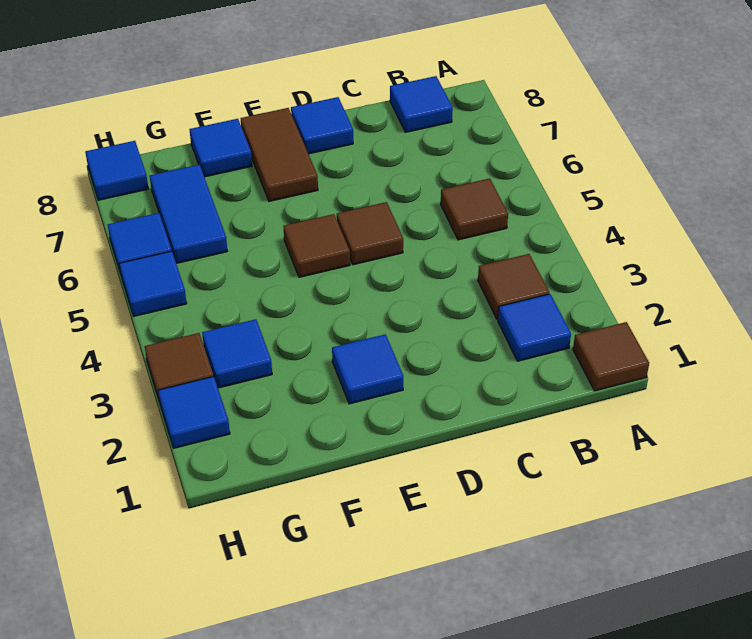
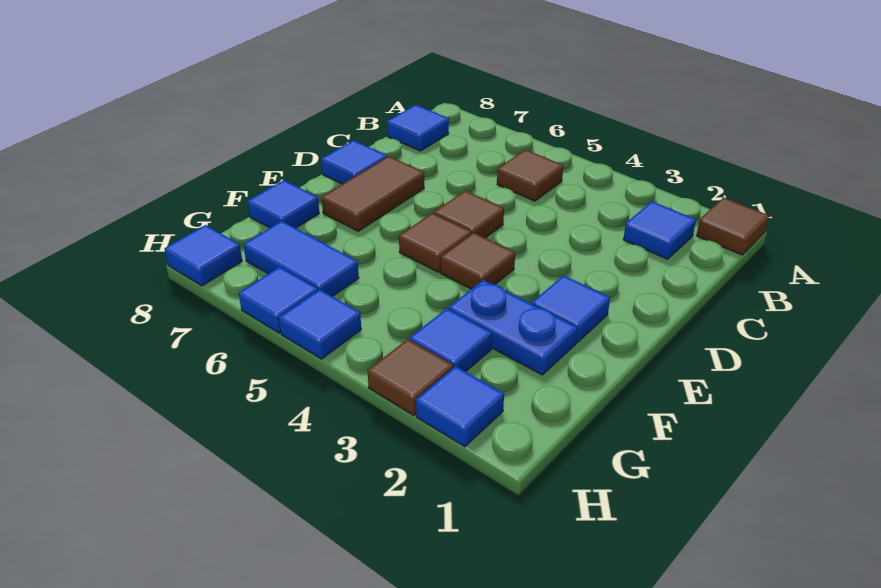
brown 1x1 tile [478,254,549,319] -> brown 1x1 tile moved to [441,233,515,289]
brown 1x2 tile [241,108,318,201] -> brown 1x2 tile turned to [322,156,424,231]
none -> blue 1x2 plate [449,280,577,375]

